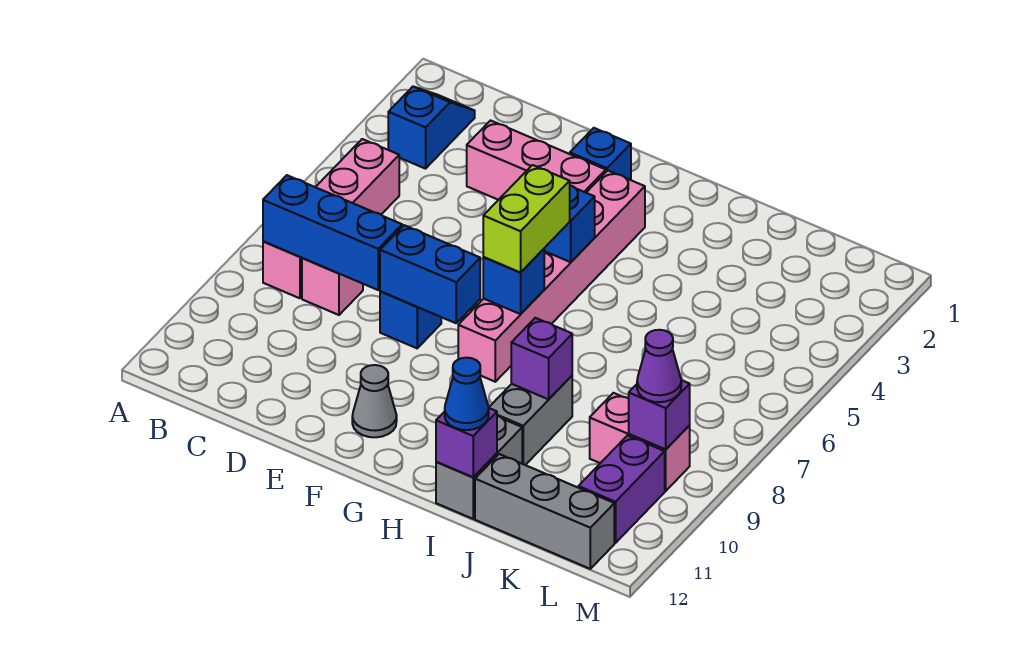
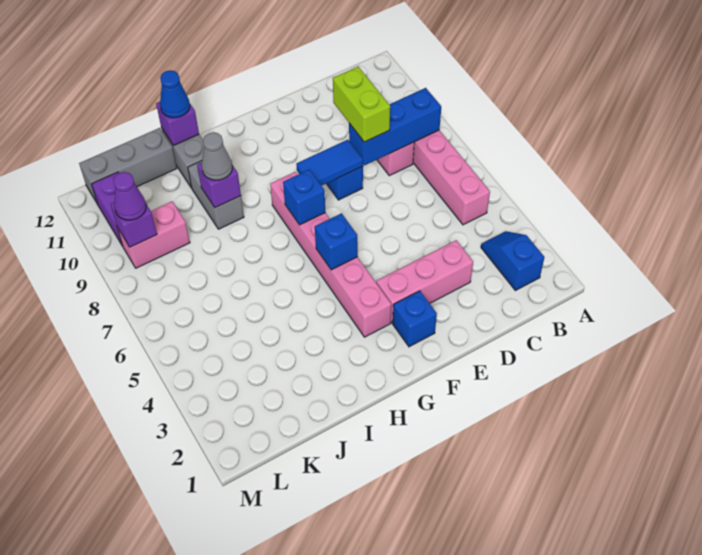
blue 1x2 slope [388,87,475,169] -> blue 1x2 slope turned to [481,231,544,291]
blue 1x2 brick [380,225,480,323] -> blue 1x2 tile [296,140,363,186]
grey 1x1 cone [352,365,397,437] -> grey 1x1 cone moved to [202,132,232,180]
lime 1x2 brick [483,165,570,272] -> lime 1x2 brick moved to [333,67,390,142]

